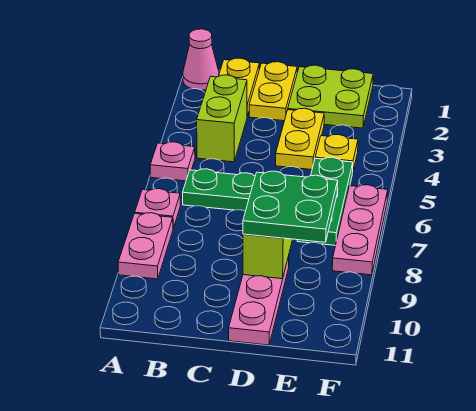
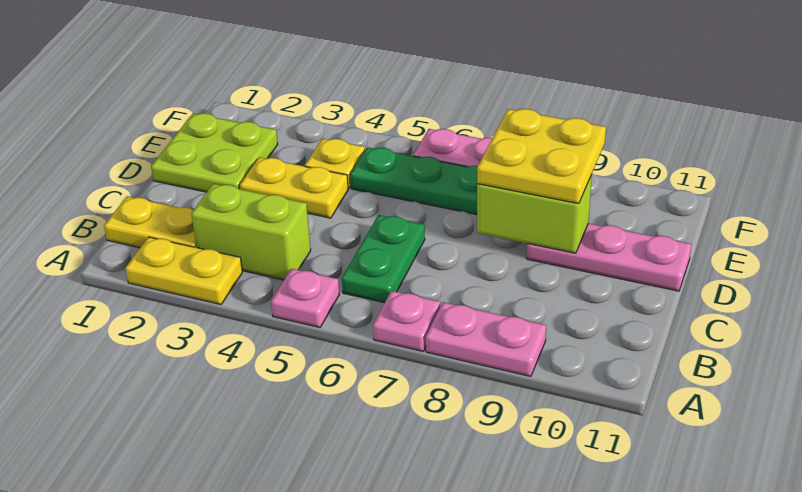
pink 1x1 cone [183,29,219,90] -> none
yellow 1x2 plate [249,62,297,121] -> yellow 1x2 plate moved to [125,237,242,305]
green 2x2 plate [243,171,338,242] -> yellow 2x2 plate [477,109,606,204]

